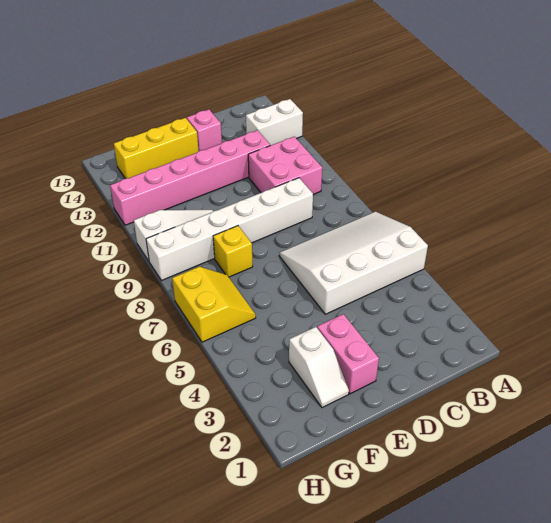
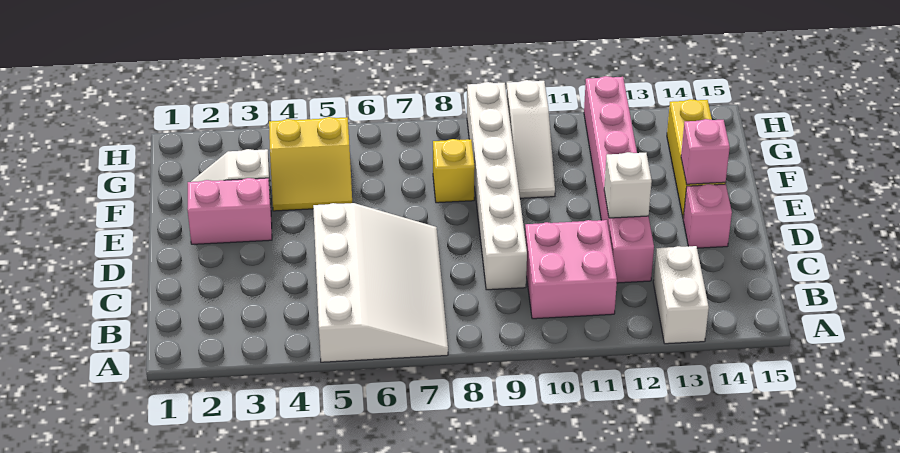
none -> white 1x1 brick [604,152,652,218]
none -> pink 1x1 brick [681,119,730,184]
yellow 2x2 slope [172,267,256,342] -> yellow 2x2 slope moved to [269,117,352,211]

